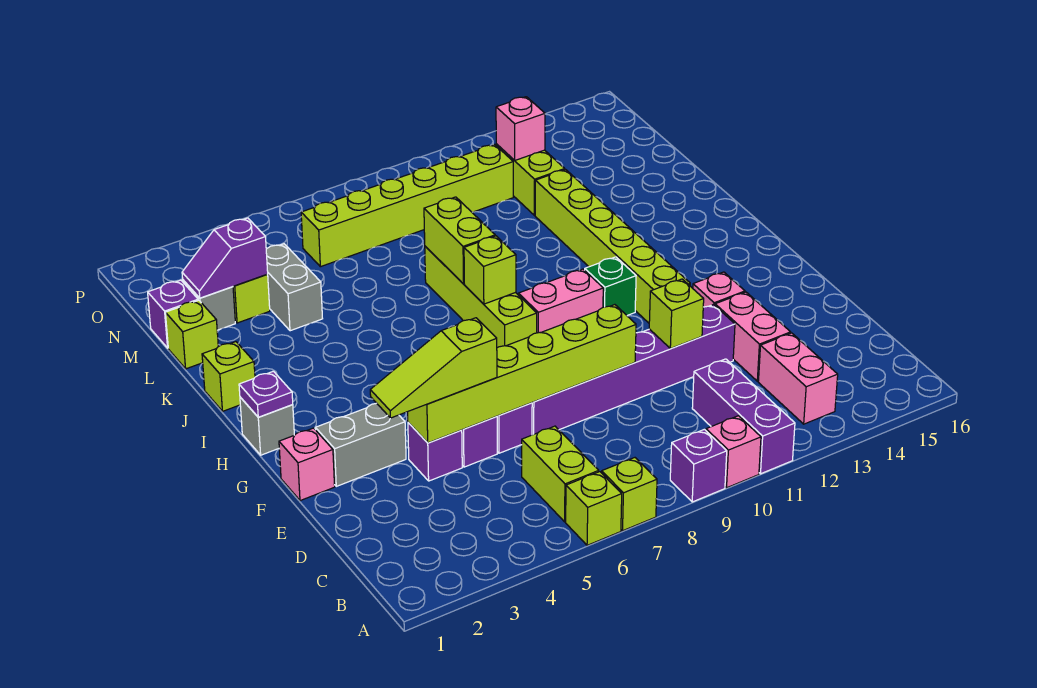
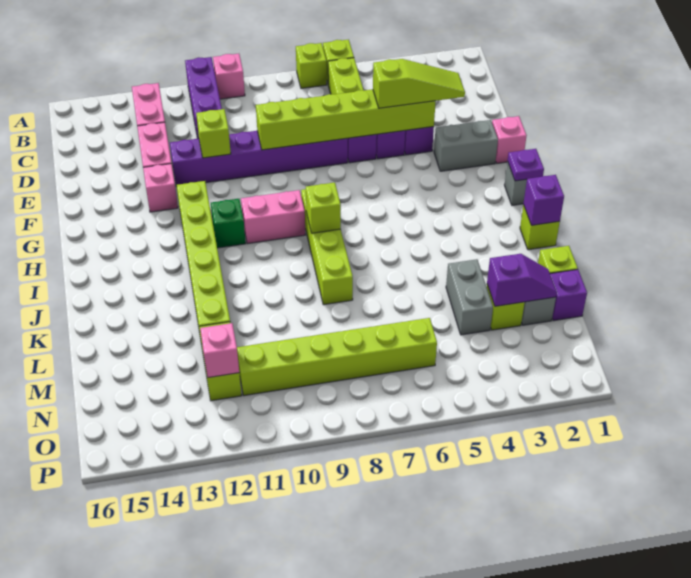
purple 1x1 brick [670,429,727,502] -> purple 1x1 brick moved to [524,175,564,225]
lime 1x2 brick [424,197,495,284] -> none

